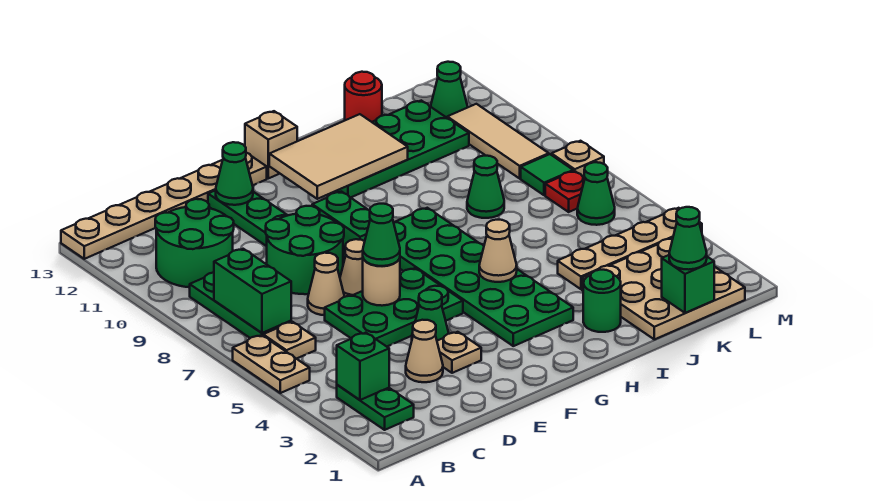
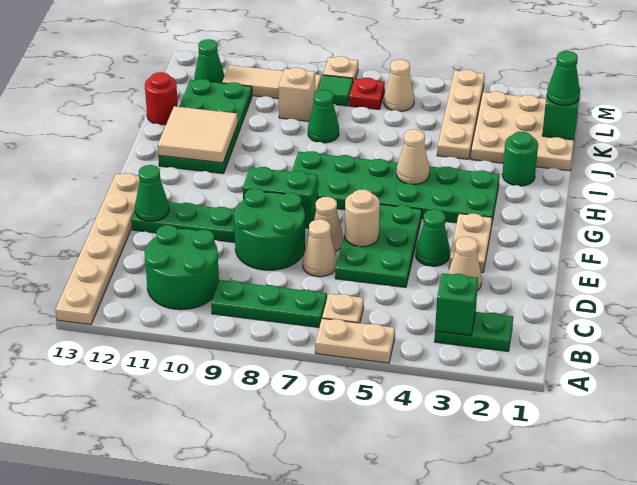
green 1x2 brick [214,249,291,333] -> none
tan 1x1 plate [437,332,481,373] -> tan 1x2 plate [449,213,492,273]
green 1x1 cone [363,204,400,266] -> none
tan 2x3 tile [269,114,408,199] -> tan 2x2 tile [158,106,238,163]
tan 1x1 brick [245,111,297,178] -> tan 1x1 brick moved to [279,68,315,121]
green 1x1 cone [577,162,615,225] -> tan 1x1 cone [384,59,414,111]

